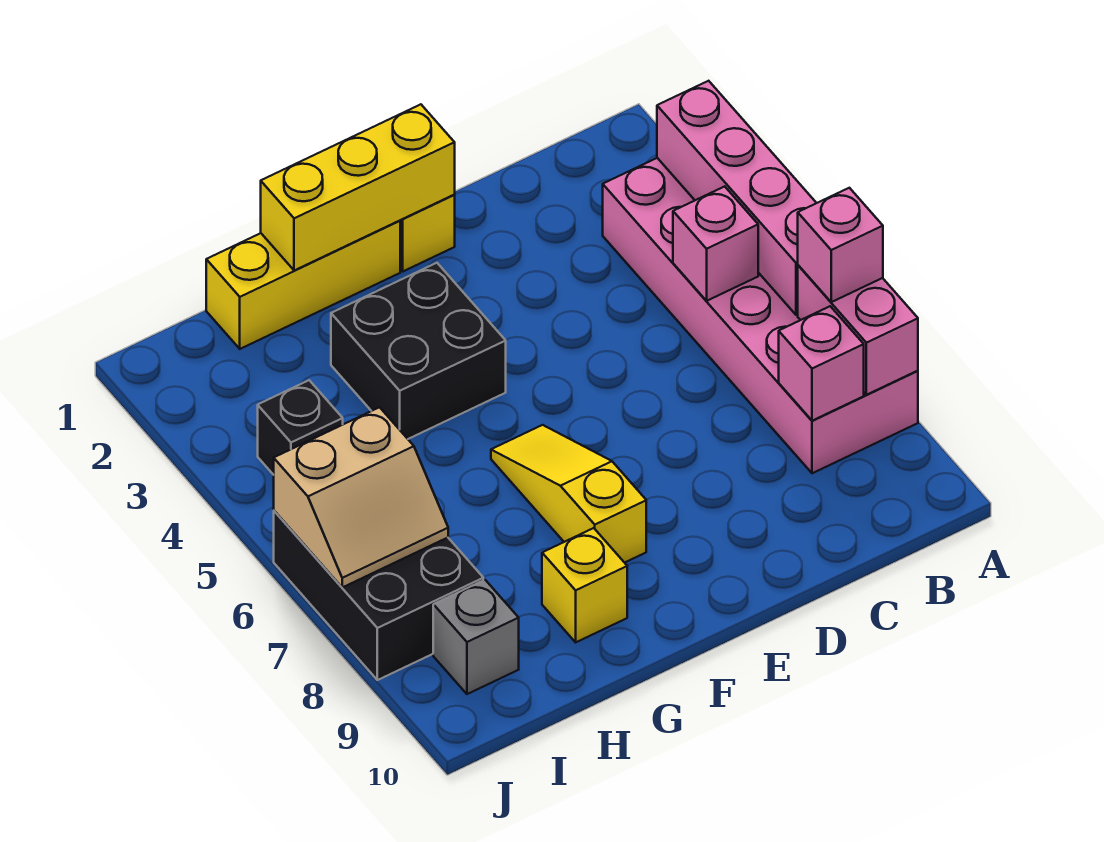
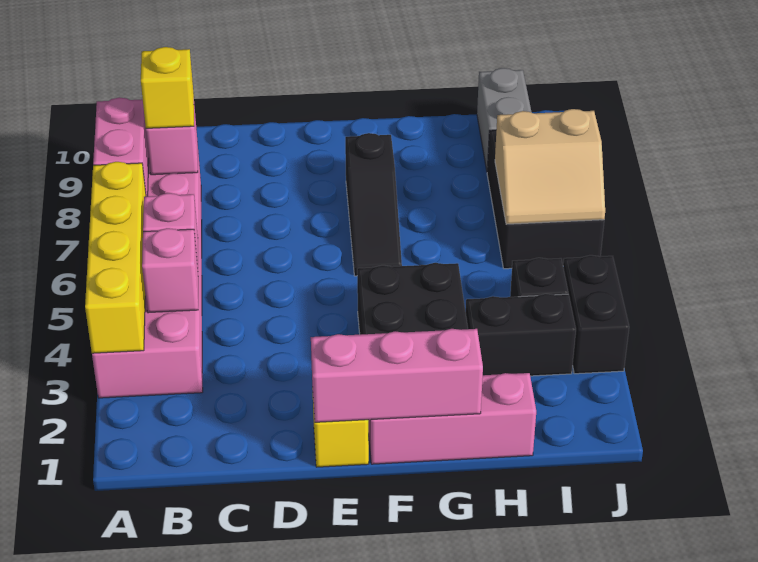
pink 1x4 brick [657,81,816,315] -> yellow 1x4 brick [85,162,146,353]
pink 1x1 brick [798,188,883,302] -> pink 1x1 brick moved to [142,228,198,313]
yellow 1x3 brick [261,104,455,271] -> pink 1x3 brick [311,329,483,422]
yellow 1x3 brick [206,221,400,349] -> pink 1x3 brick [368,373,536,464]
yellow 1x3 slope [491,425,646,563] -> black 1x3 slope [345,133,402,276]
yellow 1x1 brick [542,528,627,642] -> yellow 1x1 brick moved to [141,47,194,128]
none -> black 1x2 brick [466,294,576,376]
tan 2x2 slope [274,407,448,587] -> tan 2x2 slope turned to [495,109,605,224]
grey 1x1 brick [433,580,519,694] -> grey 1x2 brick [477,68,531,170]
none -> black 1x2 brick [563,255,629,374]

